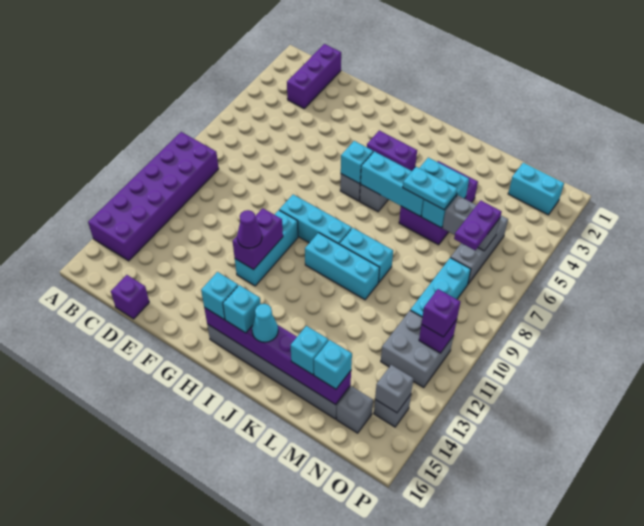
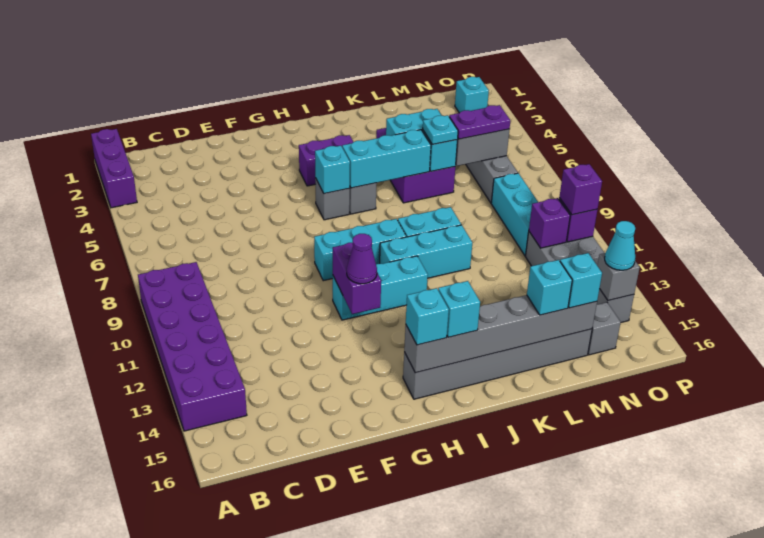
purple 1x3 brick [287,44,341,108] -> purple 1x3 brick moved to [91,129,137,208]
purple 1x1 brick [111,275,149,319] -> purple 1x1 brick moved to [529,198,570,248]
cyan 1x3 brick [235,210,298,286] -> cyan 1x3 brick turned to [333,256,428,320]
purple 1x6 brick [204,307,351,405] -> grey 1x6 brick [404,295,597,373]
cyan 1x1 cone [252,304,278,342] -> cyan 1x1 cone moved to [605,221,635,270]
cyan 1x2 plate [403,167,458,210] -> cyan 1x1 plate [423,115,458,144]
cyan 1x2 brick [508,163,564,215] -> cyan 1x1 brick [455,77,489,113]
purple 1x2 plate [454,201,502,250] -> purple 1x2 plate turned to [449,105,510,139]

